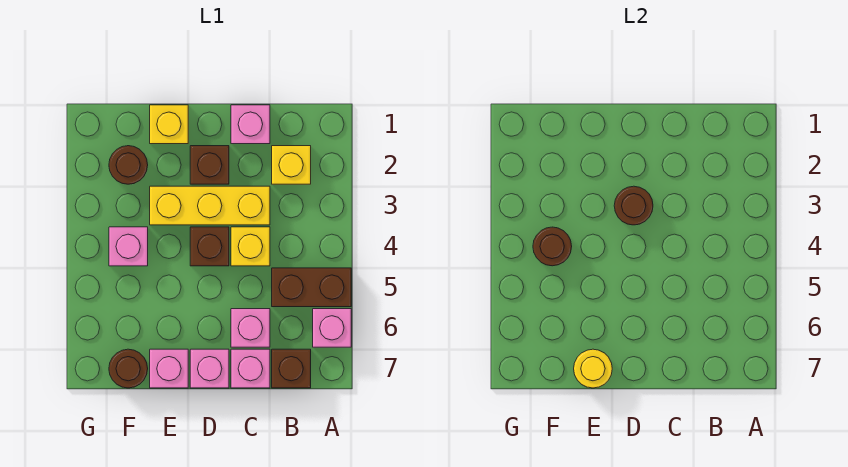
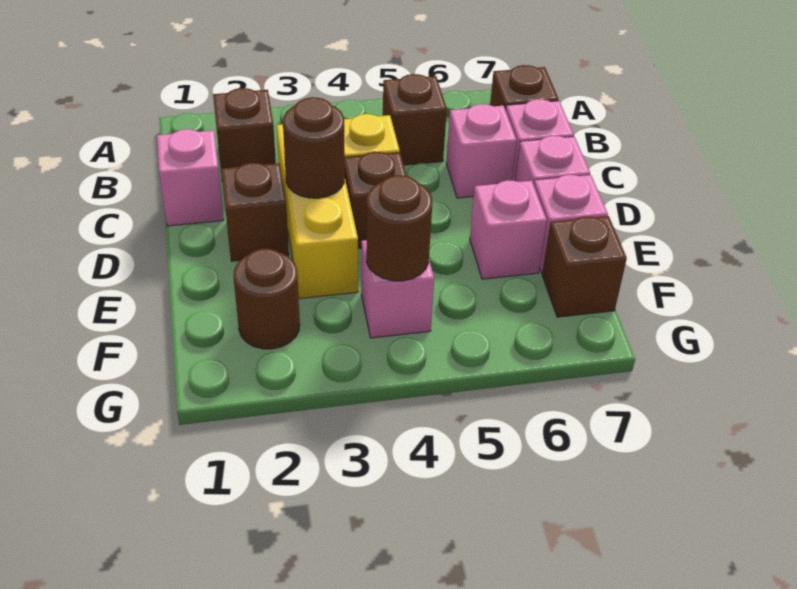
brown 1x2 brick [272,268,351,307] -> brown 1x1 brick [383,74,447,165]
pink 1x1 brick [313,309,351,347] -> pink 1x1 brick moved to [470,180,547,279]
yellow 1x1 brick [272,146,311,184] -> brown 1x1 brick [213,88,276,181]
yellow 1x1 brick [150,105,188,144] -> none
yellow 1x1 round brick [574,349,612,388] -> none
brown 1x1 round brick [109,349,148,388] -> brown 1x1 brick [542,216,627,317]

